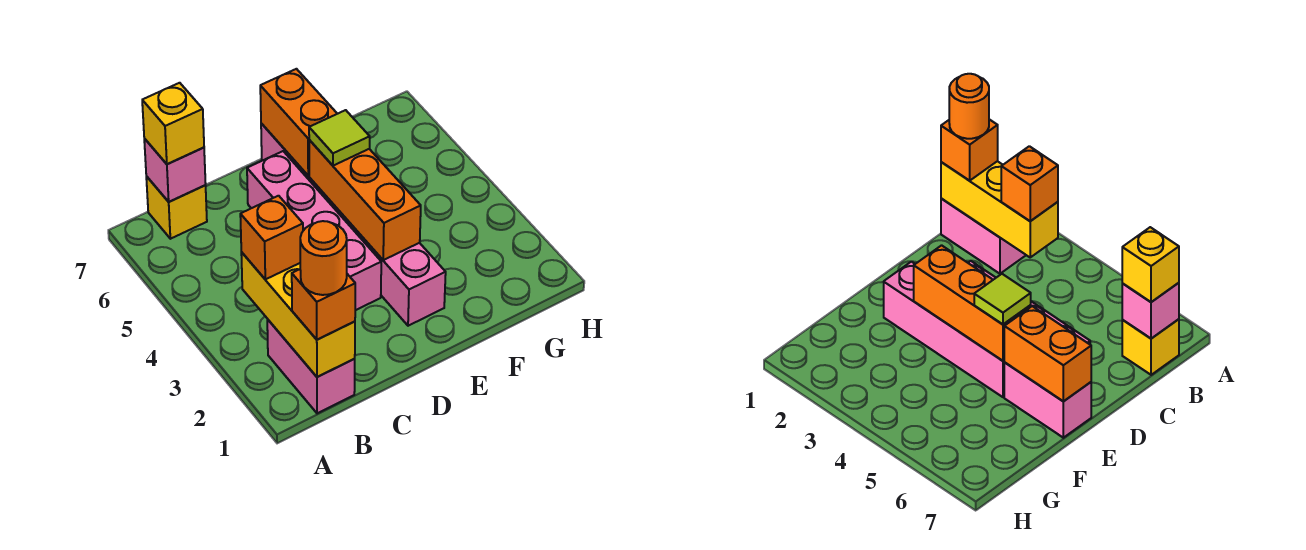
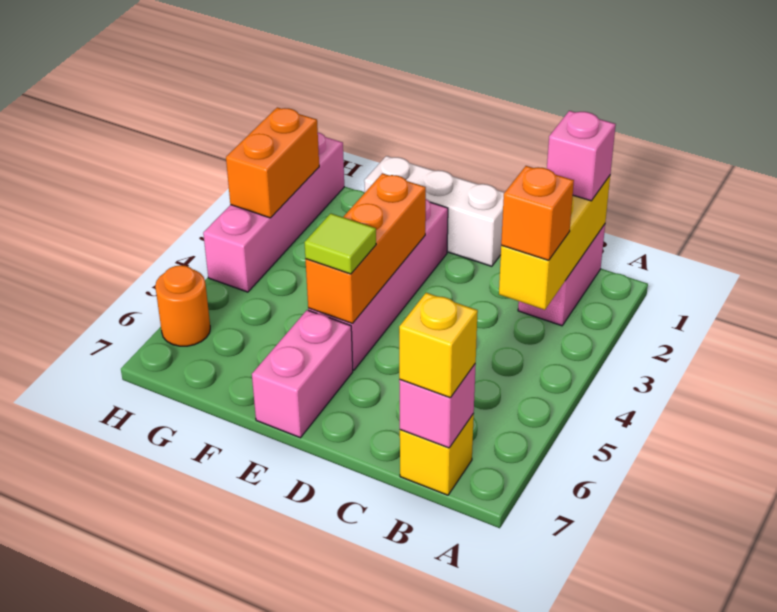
orange 1x1 brick [292,269,355,340] -> pink 1x1 brick [547,111,616,201]
orange 1x1 round brick [300,221,347,295] -> orange 1x1 round brick moved to [155,265,210,346]
none -> white 1x3 brick [364,156,505,266]
pink 1x4 brick [247,151,381,310] -> pink 1x4 brick moved to [203,132,344,292]
orange 1x2 brick [260,69,337,176] -> orange 1x2 brick moved to [226,107,319,218]

